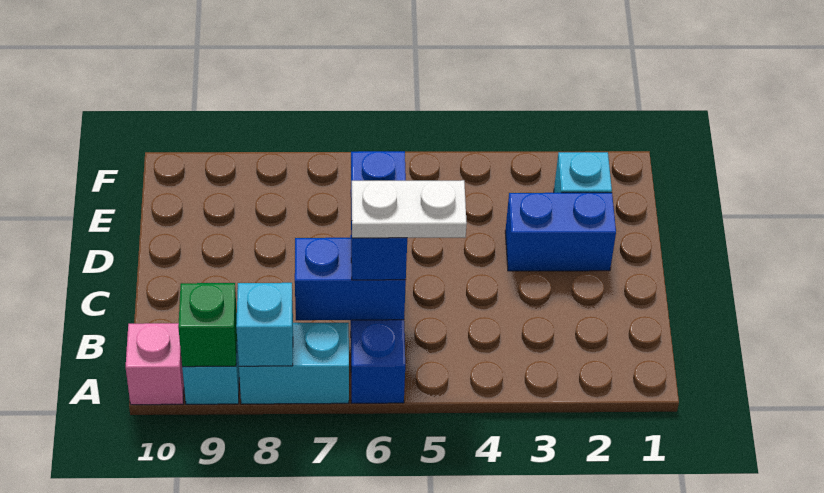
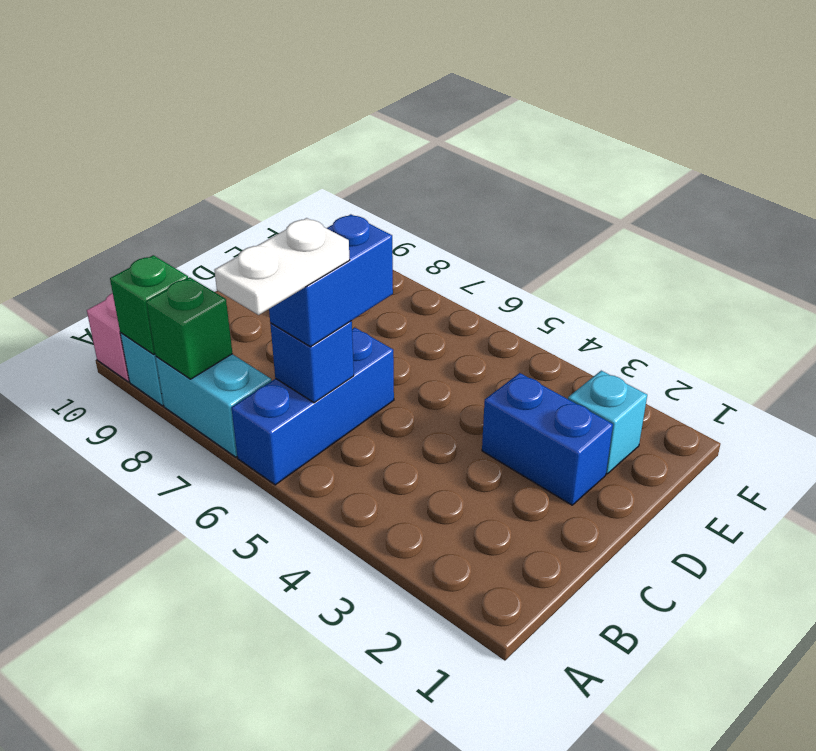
cyan 1x1 brick [236,283,293,366] -> green 1x1 brick [146,277,232,379]
white 1x2 plate [352,180,467,238] -> white 1x2 plate turned to [214,218,350,315]
blue 1x2 brick [295,237,406,320] -> blue 1x1 brick [270,321,354,403]

